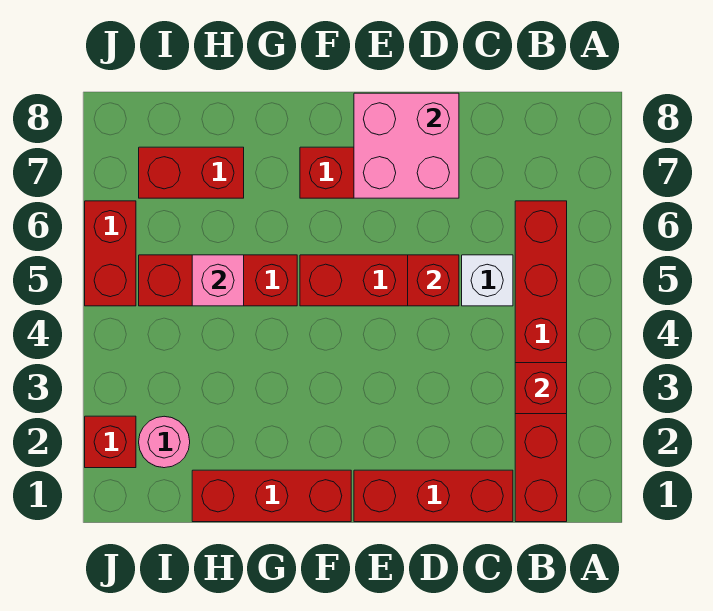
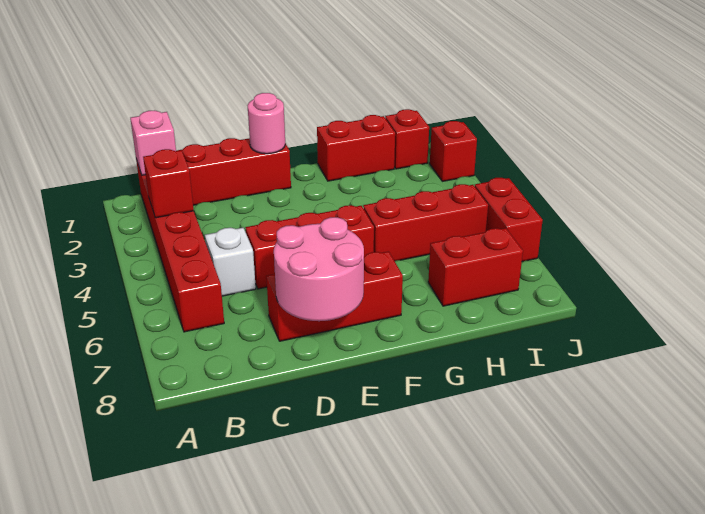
red 1x1 brick [408,255,459,306] -> red 1x1 brick moved to [385,109,429,169]
pink 2x2 brick [354,93,459,198] -> pink 2x2 round brick [274,217,364,321]
red 1x3 brick [192,470,351,522] -> red 1x2 brick [317,115,395,181]
pink 1x1 brick [192,255,244,306] -> pink 1x1 brick moved to [130,110,176,175]
pink 1x1 round brick [139,416,190,468] -> pink 1x1 round brick moved to [248,93,285,154]

